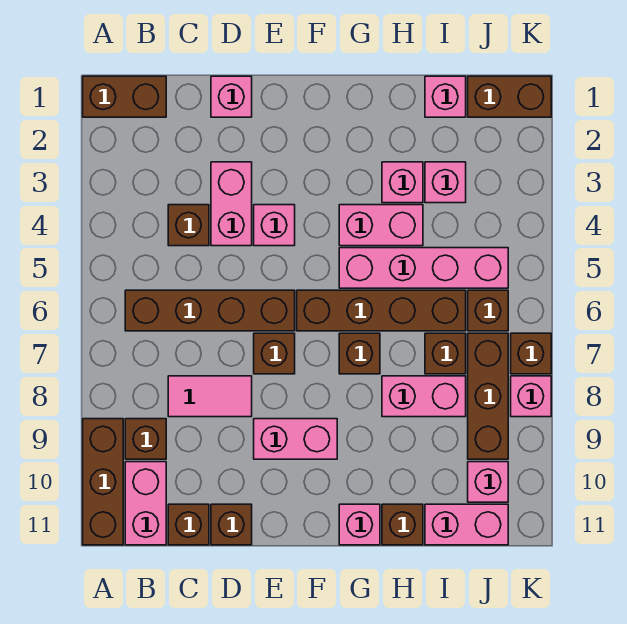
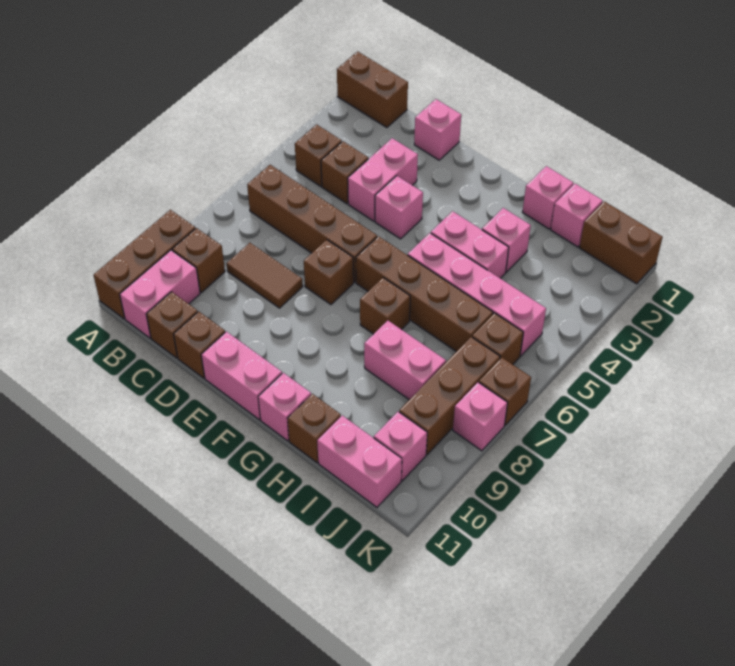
pink 1x2 tile [168,376,252,417] -> brown 1x2 tile [227,243,303,308]
pink 1x2 brick [254,419,337,459] -> pink 1x2 brick moved to [201,332,282,420]
pink 1x1 brick [425,162,466,203] -> pink 1x1 brick moved to [523,166,573,229]
brown 1x1 brick [425,333,466,374] -> brown 1x1 brick moved to [295,124,342,186]

